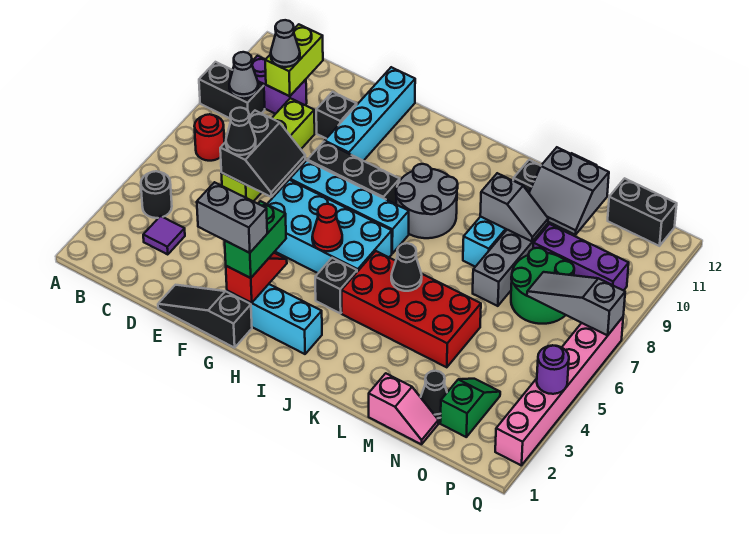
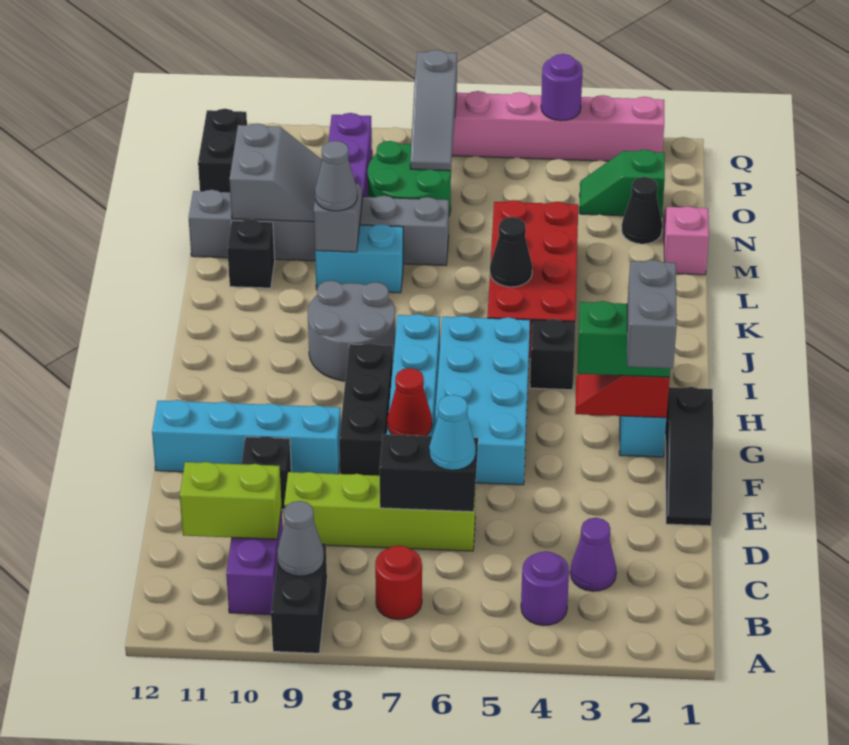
black 1x1 round brick [141,171,172,218] -> purple 1x1 round brick [521,551,569,626]
purple 1x1 tile [143,216,185,255] -> purple 1x1 cone [570,518,616,591]
grey 1x1 cone [271,20,300,67] -> grey 1x1 cone moved to [315,141,357,211]
black 1x1 cone [226,108,256,155] -> cyan 1x1 cone [429,395,476,470]
red 1x1 cone [312,204,342,251] -> red 1x1 cone moved to [387,368,432,436]

